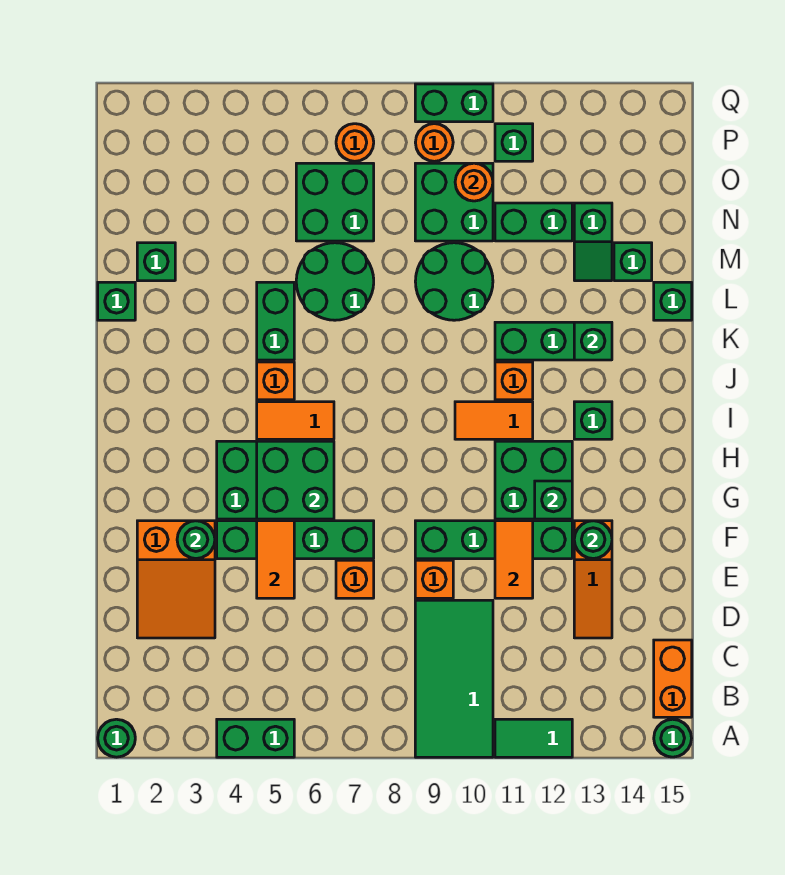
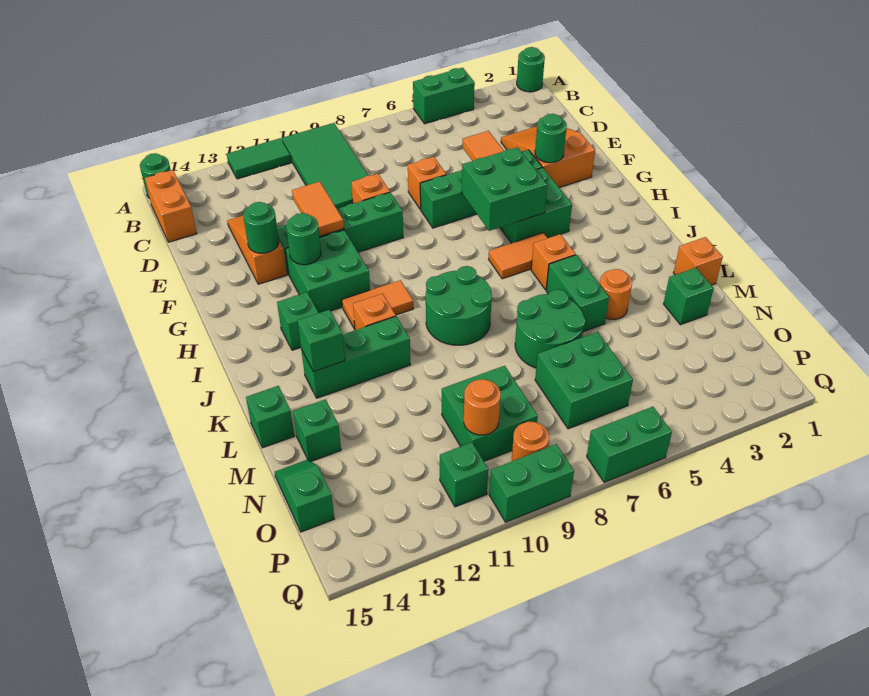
green 1x1 brick [535,481,572,519] -> green 1x1 round brick [286,213,321,265]
green 1x1 brick [98,282,135,320] -> orange 1x1 brick [674,237,723,285]
green 2x2 round brick [415,243,493,320] -> green 2x2 round brick moved to [426,266,492,345]
green 1x2 slope [574,203,612,281] -> green 1x2 slope moved to [275,460,334,532]
green 1x2 brick [495,203,572,241] -> green 1x2 brick moved to [587,407,672,482]
orange 1x1 round brick [336,124,374,161] -> orange 1x1 round brick moved to [600,269,632,319]

